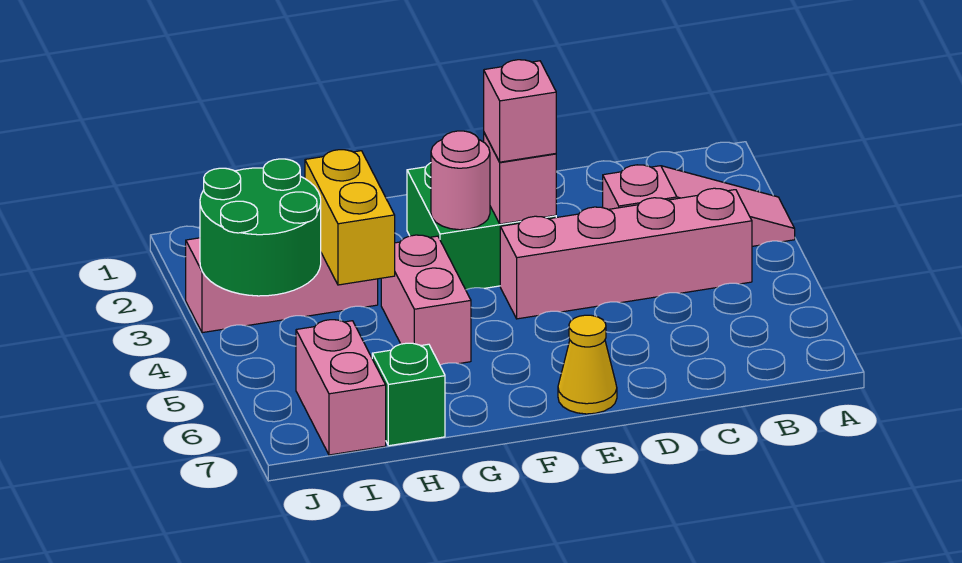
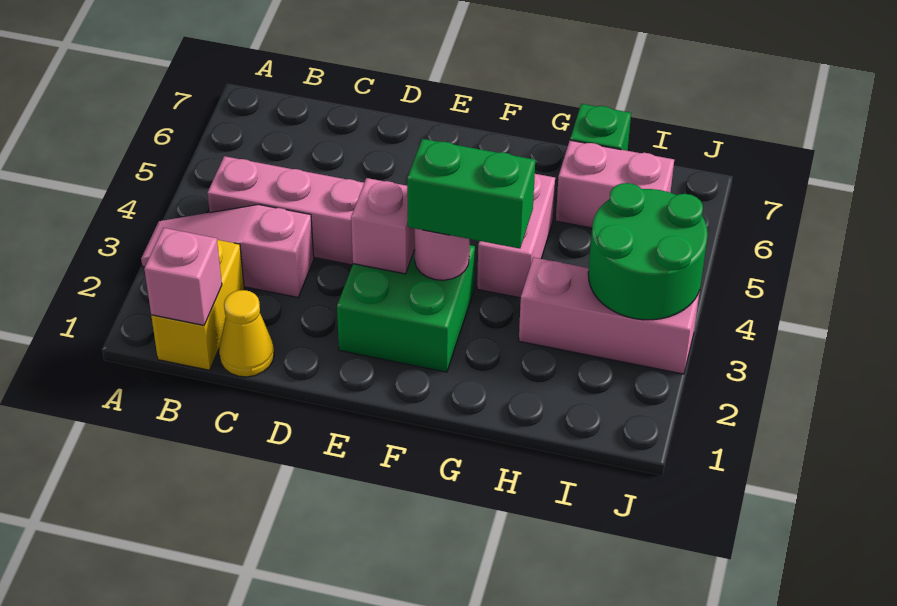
pink 1x1 brick [484,60,556,162] -> pink 1x1 brick moved to [144,228,222,325]
yellow 1x1 cone [558,315,617,414] -> yellow 1x1 cone moved to [219,290,274,377]
none -> green 1x2 brick [407,139,535,249]
yellow 1x2 brick [305,150,395,285] -> yellow 1x2 brick moved to [151,240,244,370]
pink 1x2 brick [296,320,386,455] -> pink 1x2 brick turned to [556,140,674,228]

